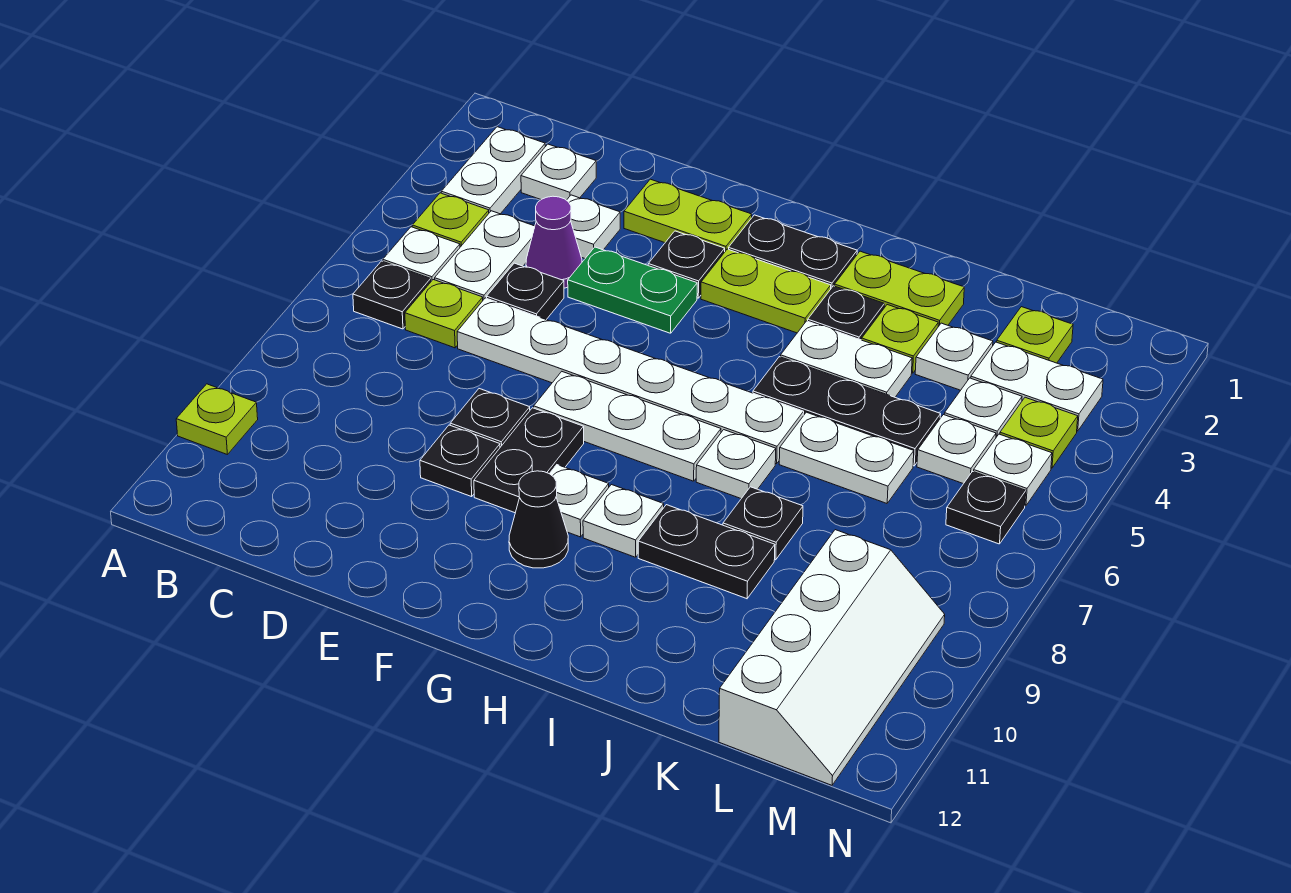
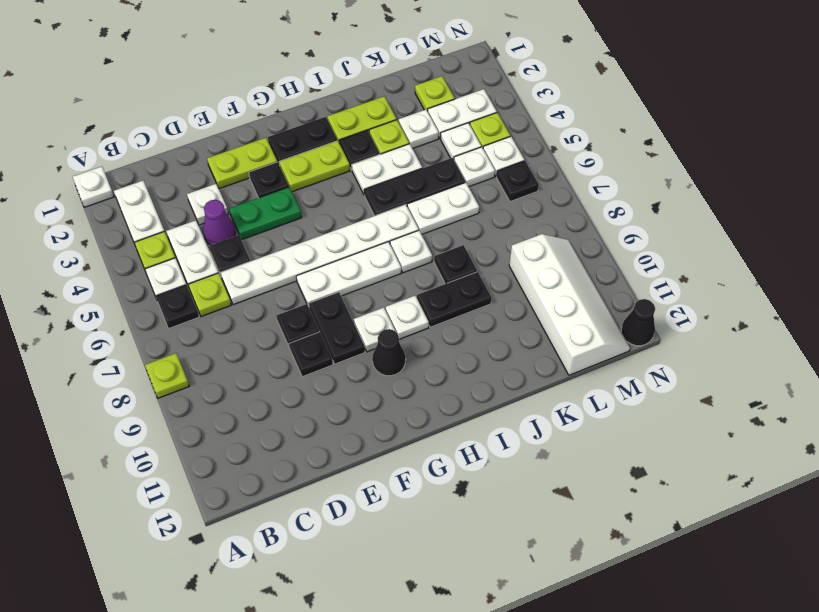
lime 1x1 plate [176,384,258,455] -> lime 1x1 plate moved to [145,353,189,398]
white 1x1 plate [521,144,596,200] -> white 1x1 plate moved to [73,166,114,207]
none -> black 1x1 cone [621,299,655,346]

